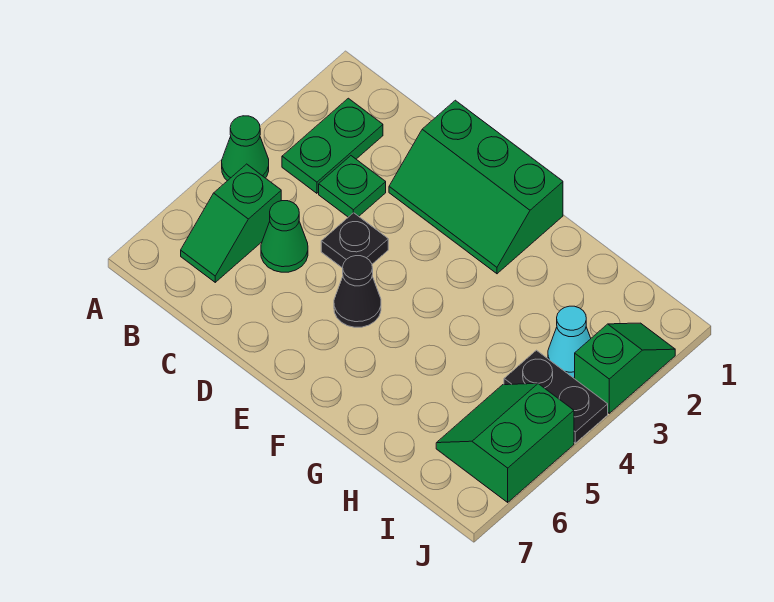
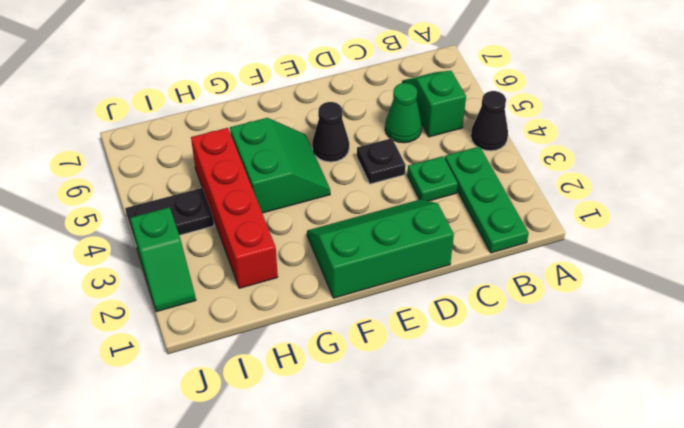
green 1x1 cone [222,116,269,181] -> black 1x1 cone [471,91,508,151]
green 1x2 plate [282,98,383,193] -> green 1x3 plate [445,146,529,253]
none -> red 1x4 brick [191,128,278,288]
cyan 1x1 cone [548,306,591,378] -> none
green 2x2 slope [436,383,574,502] -> green 2x2 slope moved to [230,118,330,213]

